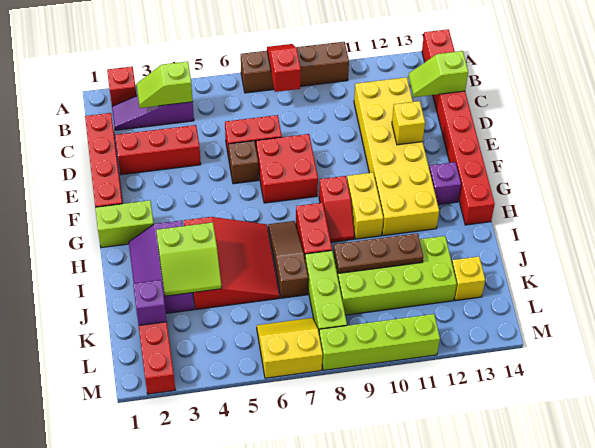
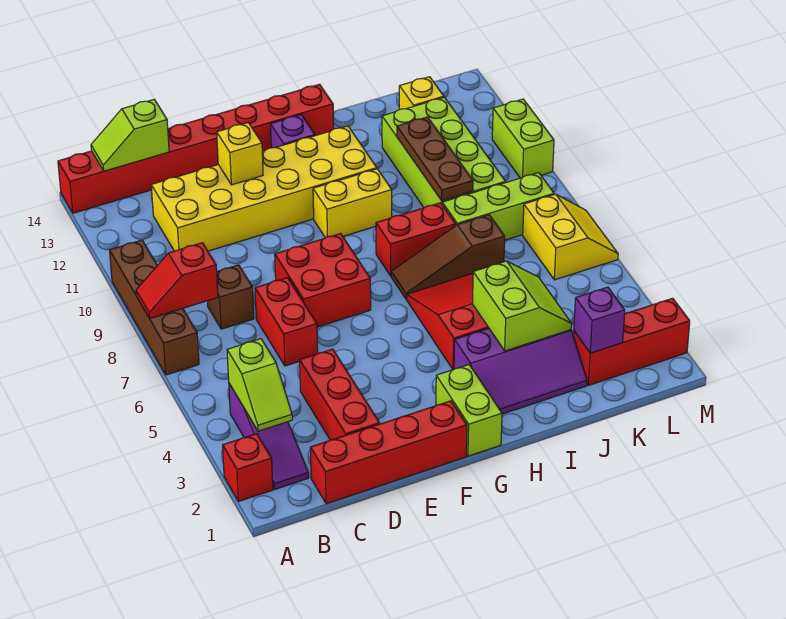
lime 1x2 slope [408,51,468,97] -> lime 1x2 slope turned to [91,100,169,171]
brown 1x1 brick [229,141,259,184] -> brown 1x1 brick moved to [208,265,254,329]
red 1x2 slope [319,176,354,242] -> none
yellow 2x2 slope [257,318,323,378] -> yellow 2x2 slope turned to [523,194,618,280]
lime 1x4 brick [319,314,440,370] -> lime 1x2 brick [492,99,554,178]

